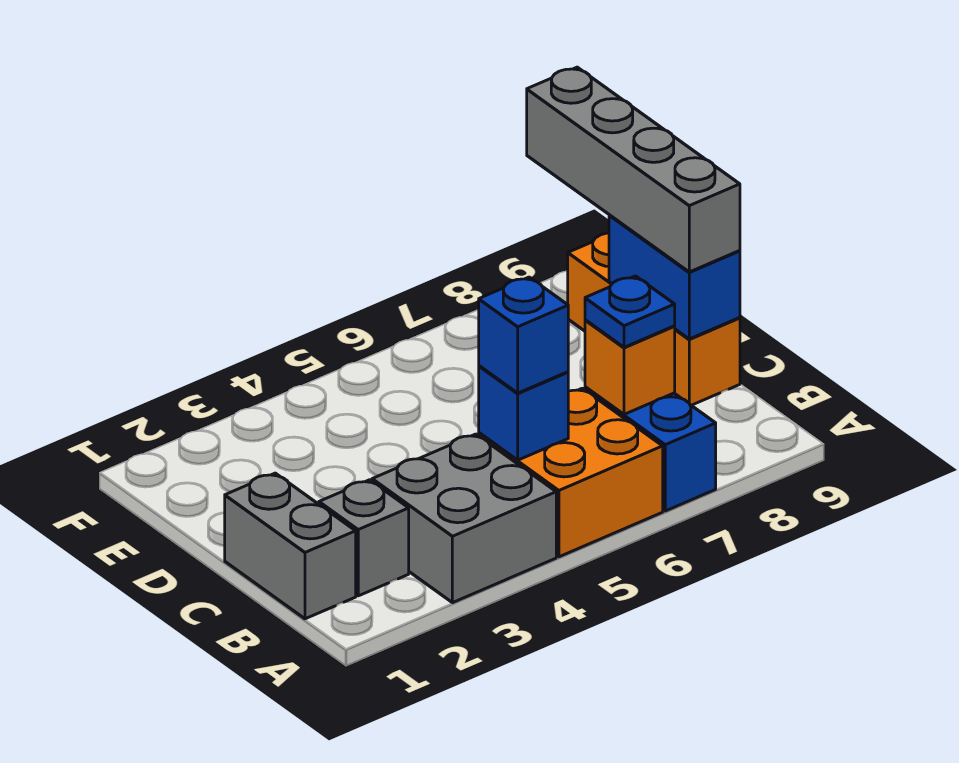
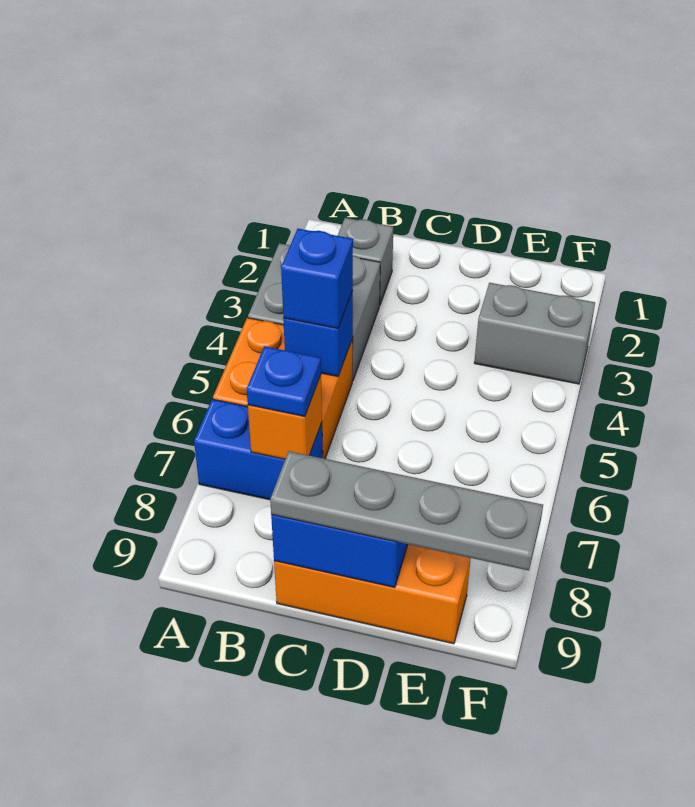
grey 1x2 brick [225,473,356,619] -> grey 1x2 brick moved to [474,283,595,384]
grey 1x4 brick [527,67,740,272] -> grey 1x4 plate [270,451,543,571]

